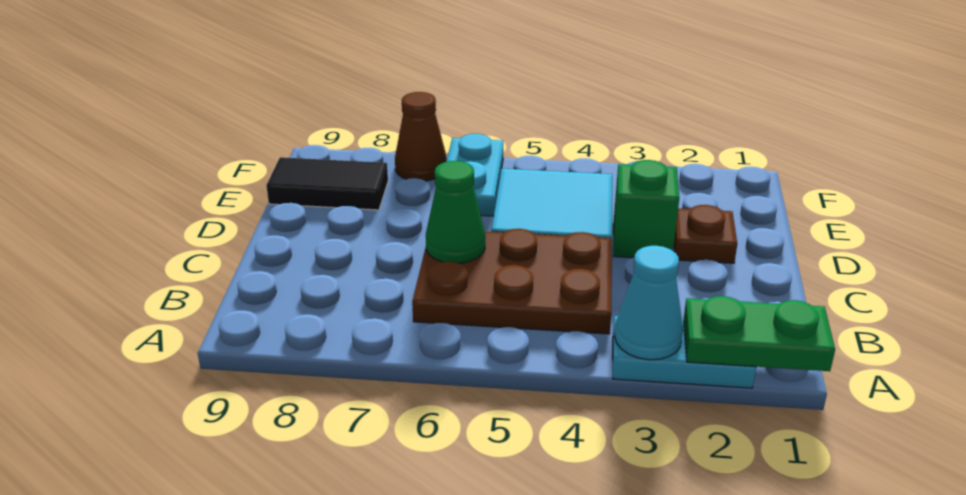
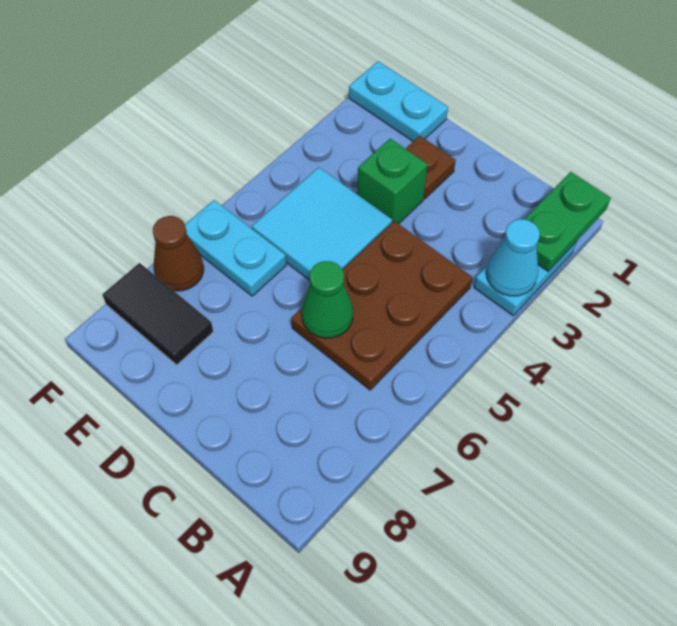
none -> cyan 1x2 plate [349,61,448,141]
black 1x2 tile [266,157,388,210] -> black 1x2 tile turned to [102,263,213,365]

